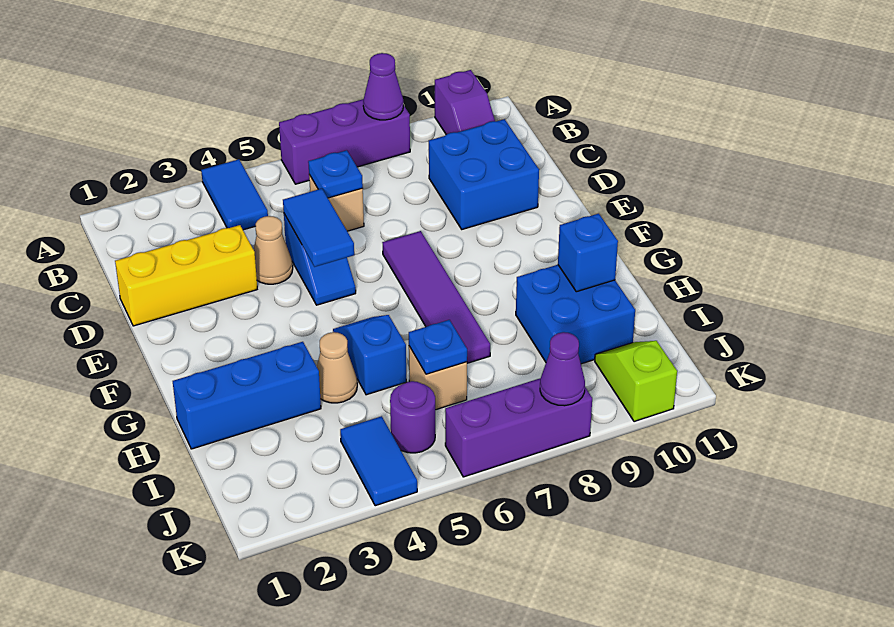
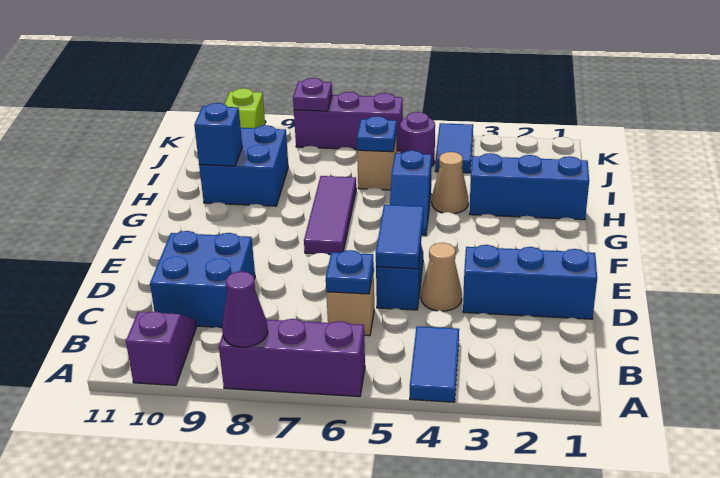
yellow 1x3 brick [115,225,257,326] -> blue 1x3 brick [463,245,597,319]
purple 1x4 tile [382,231,490,363] -> purple 1x3 tile [304,176,356,254]
purple 1x1 cone [540,332,585,406] -> purple 1x1 plate [293,78,332,111]

